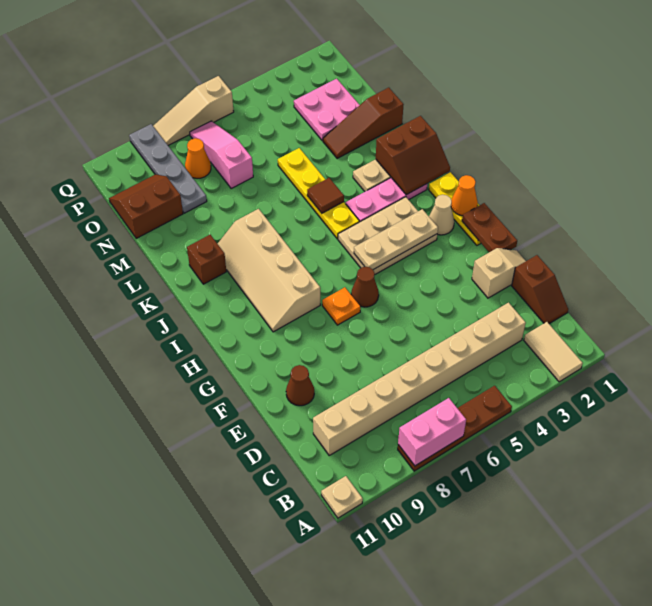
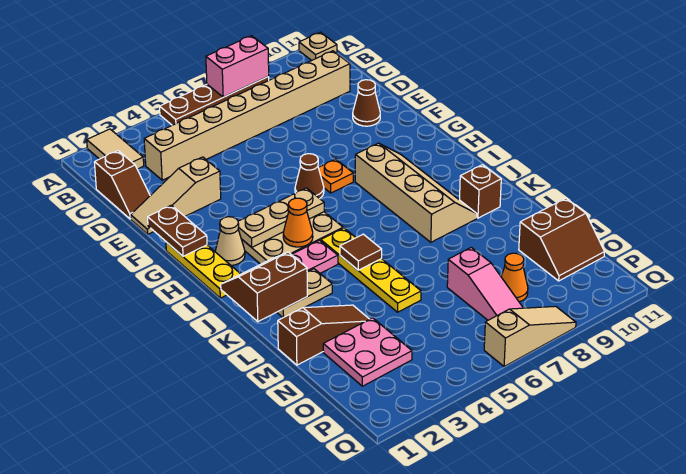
brown 1x2 slope [512,255,568,324] -> brown 1x2 slope turned to [94,151,150,219]
tan 1x2 slope [472,248,526,298] -> tan 1x3 slope [131,157,221,234]
orange 1x1 cone [451,175,478,216] -> orange 1x1 cone moved to [283,198,313,247]
grey 1x4 plate [129,124,207,213] -> none

